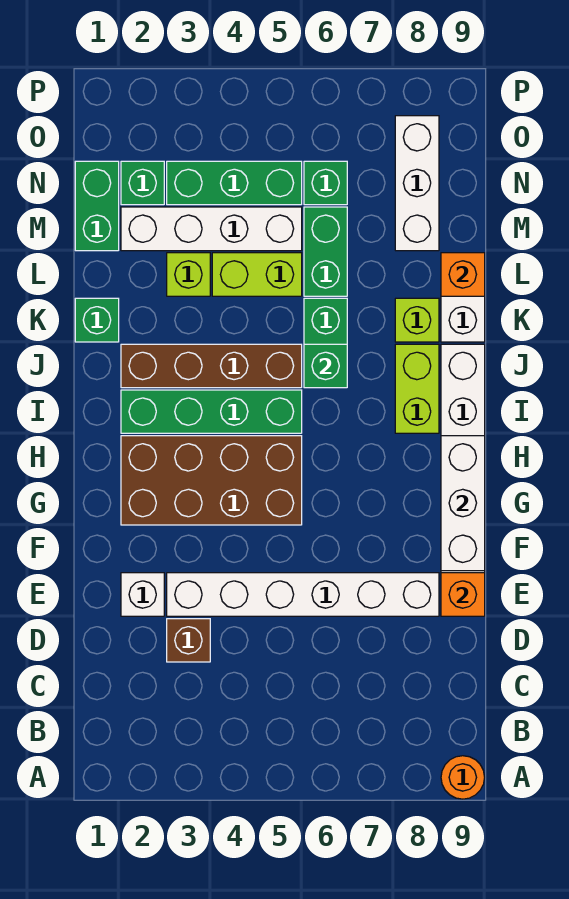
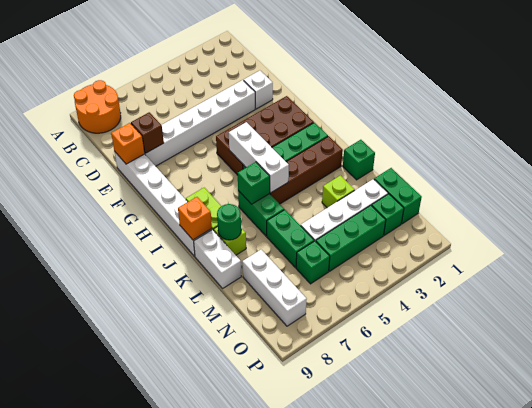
orange 1x1 round brick [441,756,485,799] -> orange 2x2 round brick [74,80,121,133]
brown 1x1 brick [167,619,210,662] -> brown 1x1 brick moved to [131,112,164,153]
white 1x3 brick [441,436,485,571] -> white 1x3 brick moved to [229,122,289,193]
none -> green 1x1 round brick [217,204,241,240]
lime 1x2 brick [212,253,302,296] -> none
orange 1x1 brick [441,253,485,296] -> orange 1x1 brick moved to [178,197,212,240]

